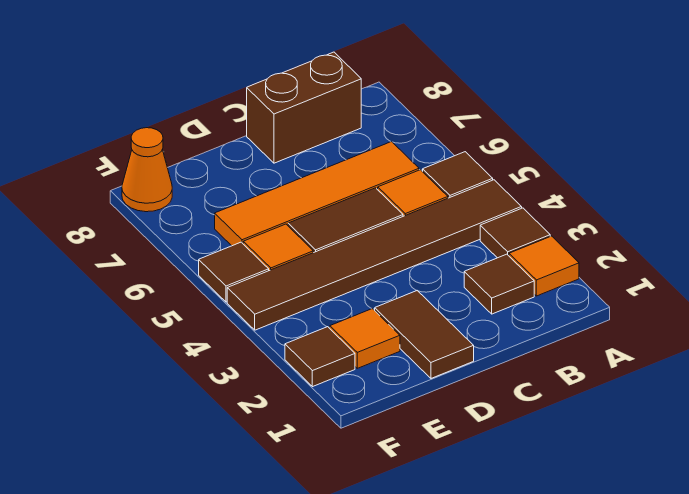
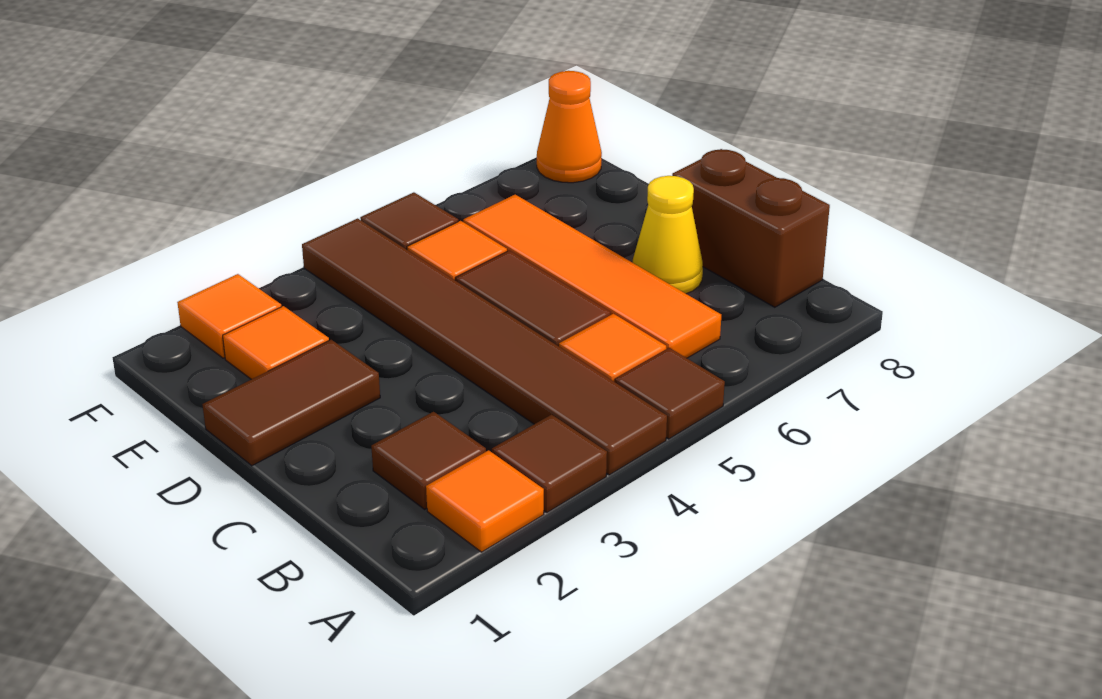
none -> yellow 1x1 cone [633,176,703,294]
brown 1x1 tile [285,327,355,387] -> orange 1x1 tile [177,274,281,358]

